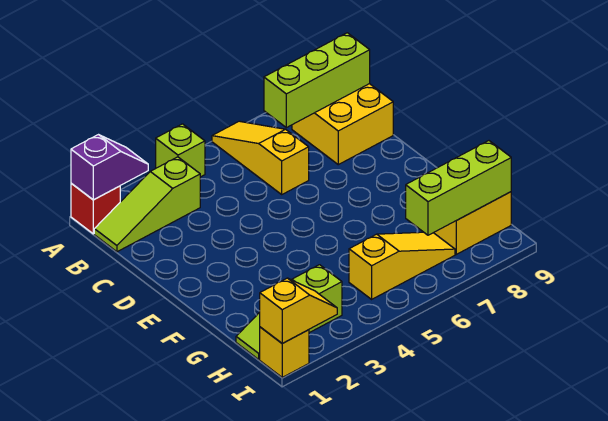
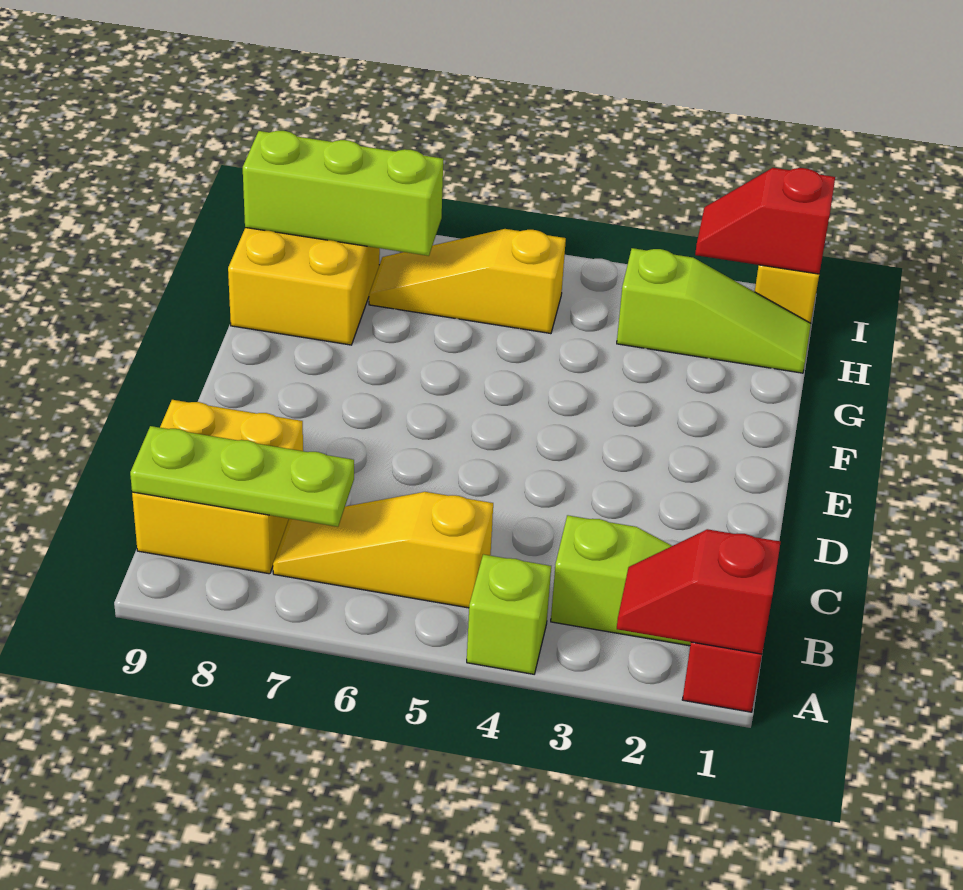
purple 1x2 slope [71,135,148,200] -> red 1x2 slope [617,529,781,654]
yellow 1x3 slope [212,121,309,194] -> yellow 1x3 slope turned to [273,492,493,608]
lime 1x3 brick [264,33,370,128] -> lime 1x3 plate [130,426,354,527]
yellow 1x2 slope [260,278,337,343] -> red 1x2 slope [695,168,835,274]

